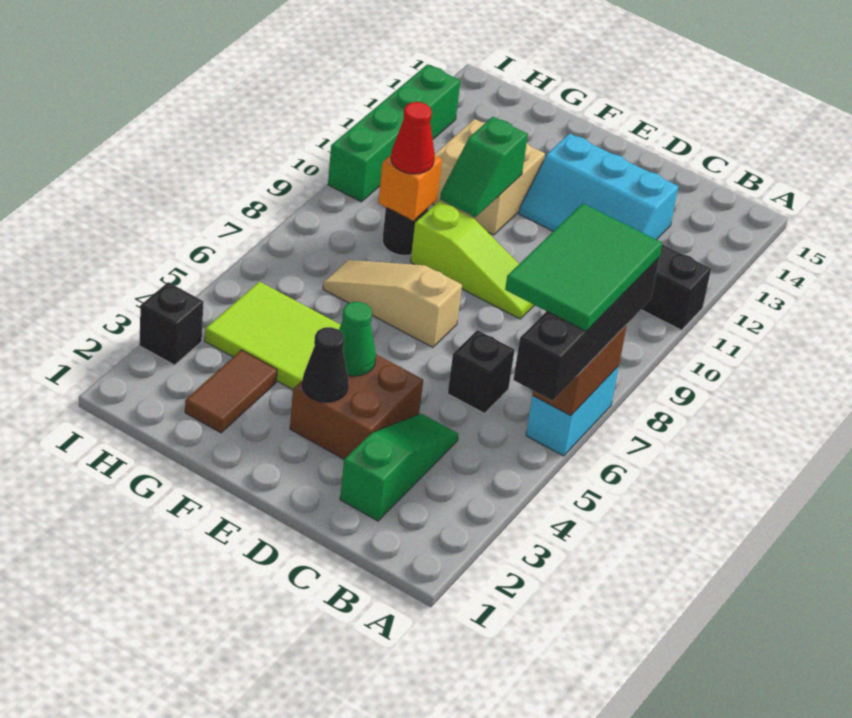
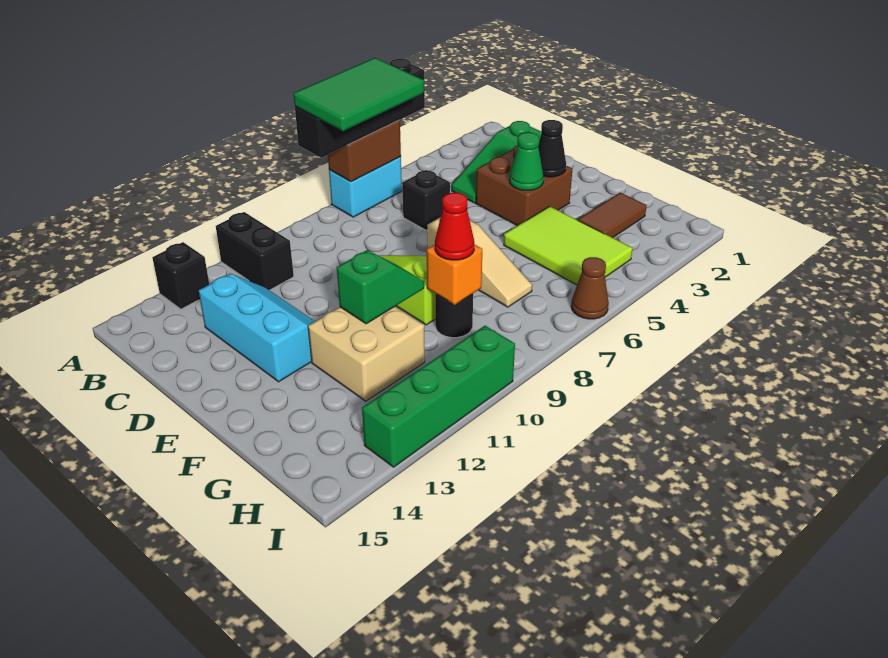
black 1x1 brick [139,282,203,365] -> black 1x1 brick moved to [152,242,209,309]
none -> brown 1x1 cone [571,257,609,319]

